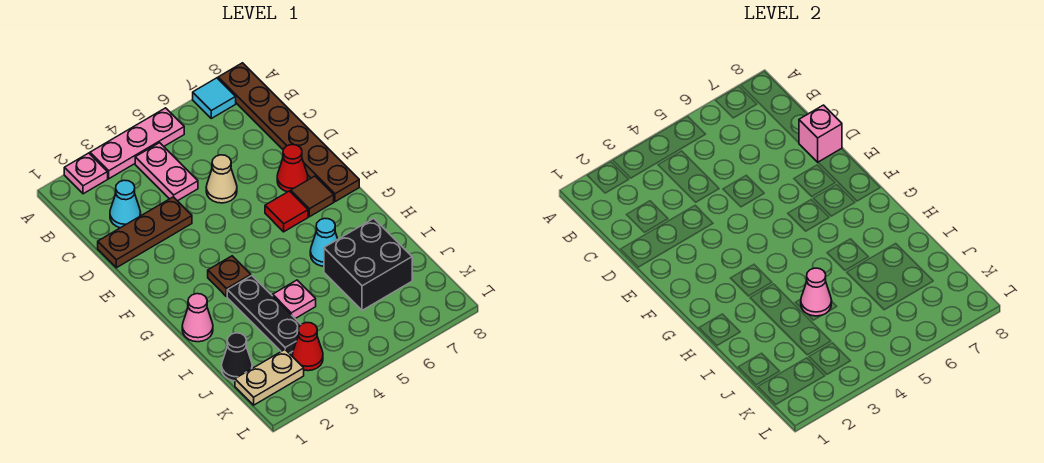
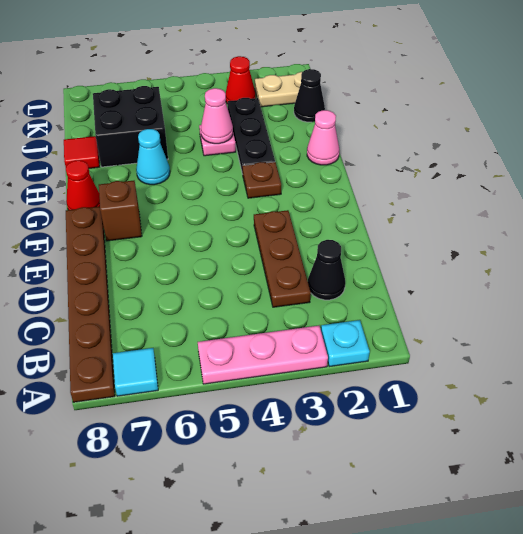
pink 1x1 plate [64,153,108,194] -> cyan 1x1 plate [321,320,370,367]
pink 1x2 plate [135,143,198,201] -> none
cyan 1x1 cone [110,180,141,228] -> black 1x1 cone [308,240,345,300]
brown 1x3 plate [98,197,192,268] -> brown 1x3 plate turned to [254,210,311,307]
tan 1x1 cone [206,155,237,203] -> none
pink 1x1 brick [799,105,842,162] -> none
red 1x1 cone [277,145,308,192] -> red 1x1 cone moved to [66,160,100,210]
red 1x1 tile [265,191,308,232] -> red 1x1 tile moved to [64,136,100,168]
brown 1x1 tile [291,176,334,217] -> brown 1x1 brick [99,181,142,241]

